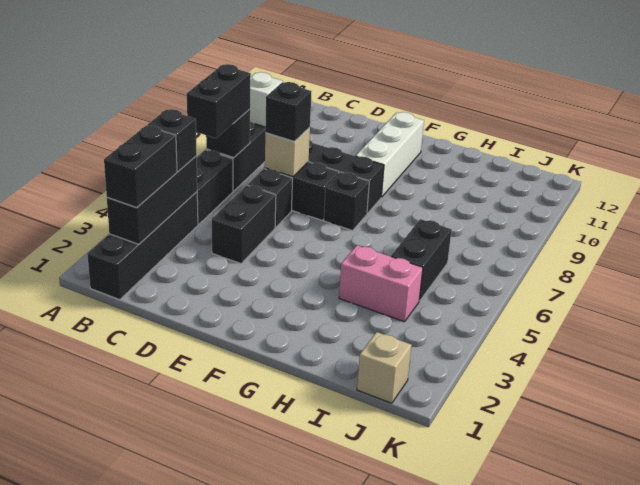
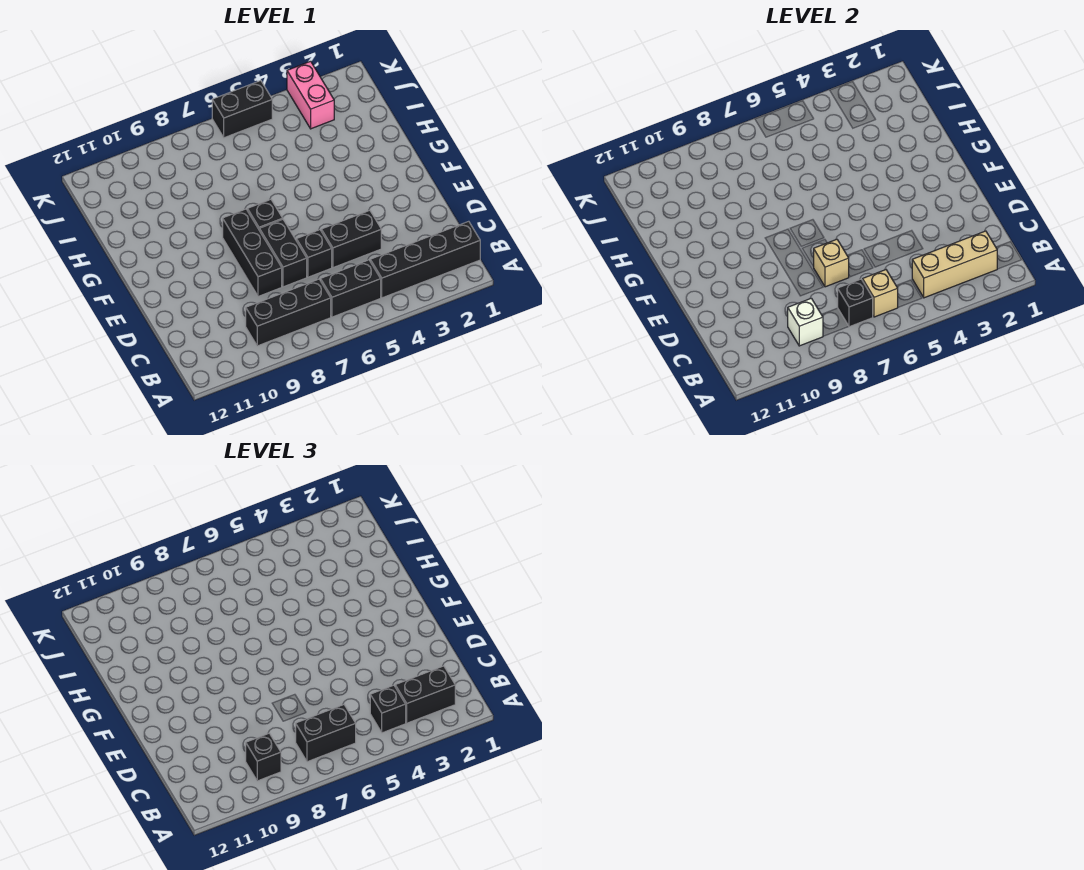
black 1x3 brick [107,156,197,244] -> tan 1x3 brick [912,231,997,298]
black 1x1 brick [265,82,312,142] -> black 1x1 brick moved to [246,733,281,781]
white 1x3 brick [356,112,424,197] -> none
pink 1x2 brick [339,245,423,322] -> pink 1x2 brick moved to [287,61,334,129]
black 1x2 brick [391,219,452,301] -> black 1x2 brick moved to [212,81,272,138]
tan 1x1 brick [357,332,412,403] -> tan 1x1 brick moved to [863,270,898,317]

